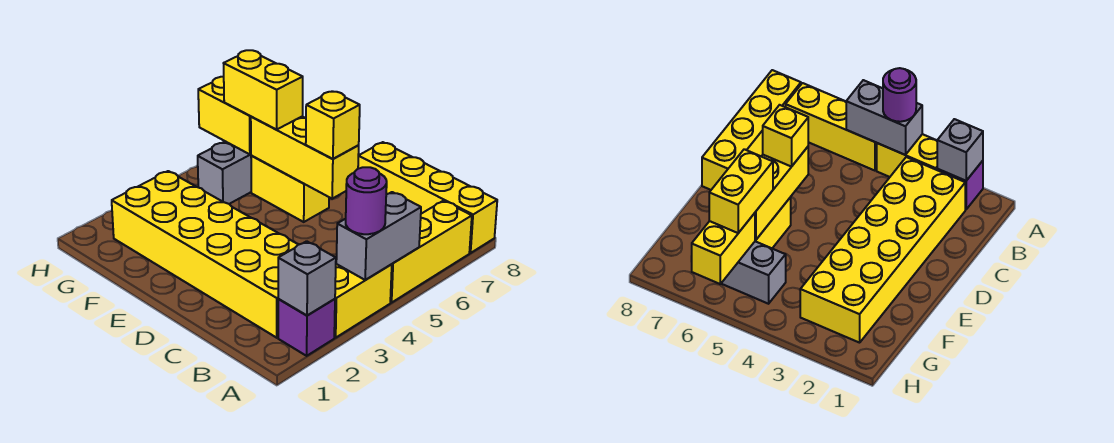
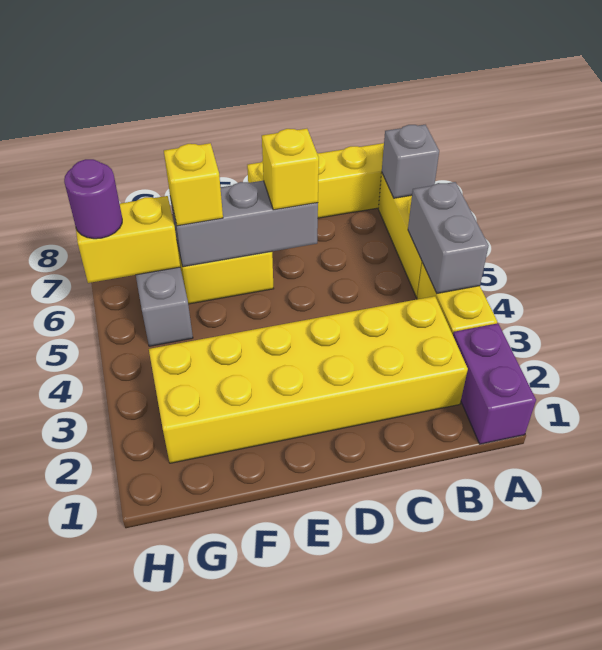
purple 1x1 brick [278,299,335,356] -> purple 1x2 brick [453,323,536,444]
grey 1x1 brick [278,241,336,316] -> grey 1x1 brick moved to [382,125,439,198]
purple 1x1 round brick [346,167,387,234] -> purple 1x1 round brick moved to [64,159,122,239]
yellow 1x3 brick [251,116,359,199] -> grey 1x3 brick [170,181,318,267]
yellow 1x2 brick [224,50,303,129] -> yellow 1x1 brick [164,143,223,226]

